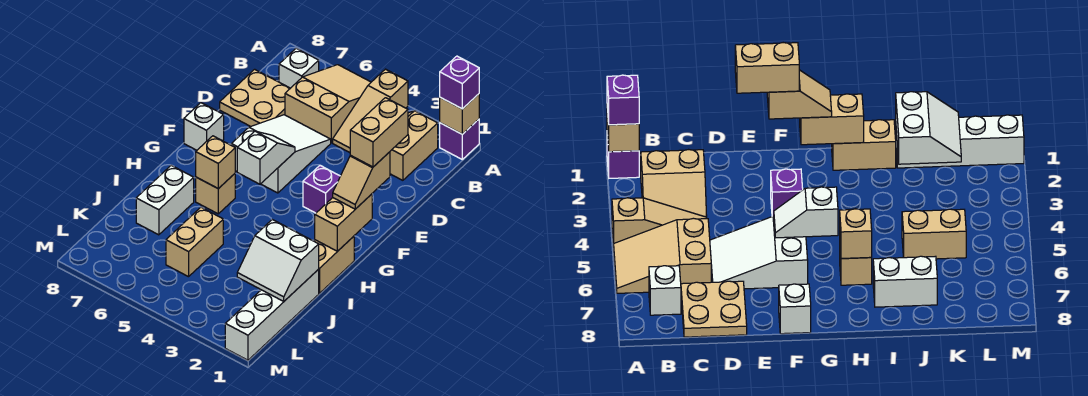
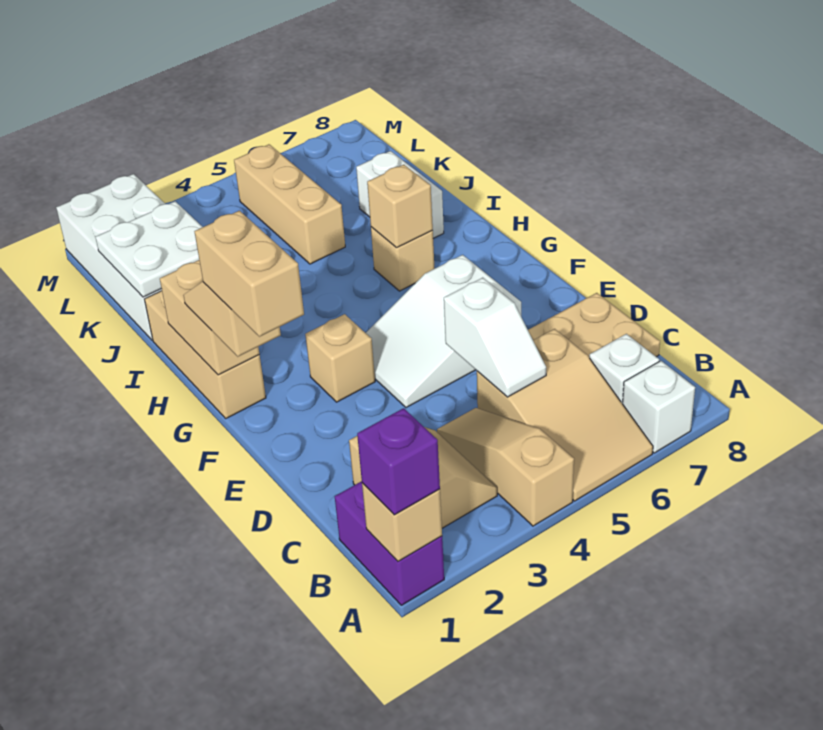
purple 1x1 brick [440,119,479,159] -> purple 1x2 brick [335,481,444,605]
white 2x3 slope [231,115,331,193] -> white 2x3 slope turned to [366,255,521,408]
purple 1x1 brick [303,165,340,213] -> tan 1x1 brick [305,314,375,402]
white 1x2 slope [237,131,295,184] -> white 1x2 slope moved to [444,278,546,397]
white 1x1 brick [184,103,224,150] -> white 1x1 brick moved to [623,361,695,453]
tan 1x2 brick [314,236,354,293] -> tan 1x3 brick [144,291,266,418]
white 1x4 brick [225,269,319,360] -> white 2x4 brick [56,174,165,340]
white 2x2 slope [237,220,319,301] -> white 2x2 plate [95,201,202,297]
tan 1x2 brick [166,207,223,277] -> tan 1x3 brick [234,144,345,264]

